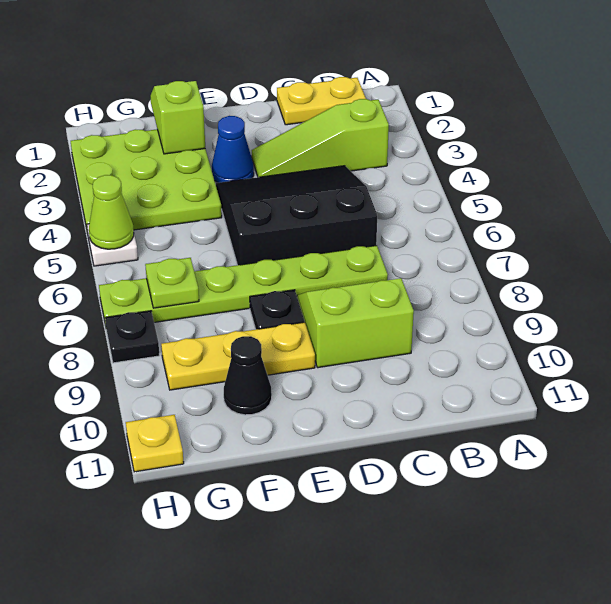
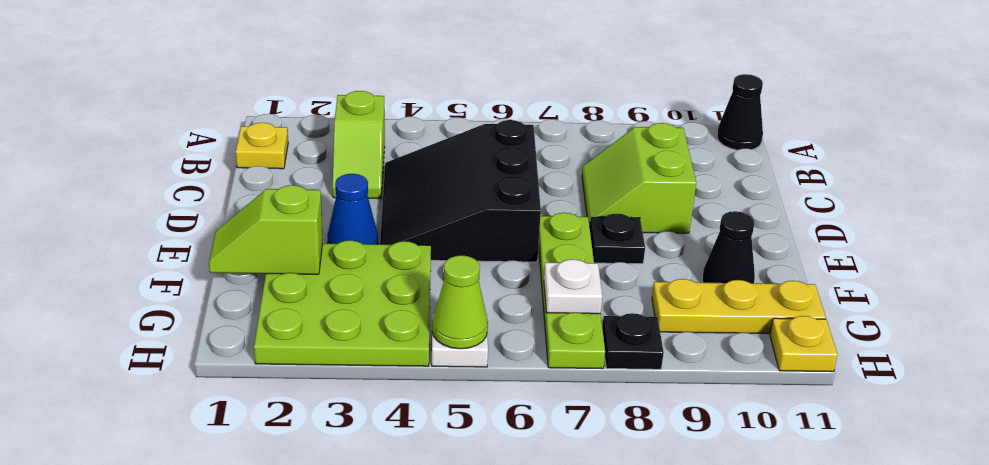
none -> black 1x1 cone [717,74,763,150]
yellow 1x2 plate [277,77,366,125] -> yellow 1x1 plate [236,123,288,169]
lime 1x3 slope [252,99,389,177] -> lime 1x2 slope [333,91,385,198]
lime 1x6 plate [99,245,388,325] -> lime 1x4 plate [539,213,605,369]
yellow 1x3 plate [161,322,315,390] -> yellow 1x3 plate turned to [652,279,826,334]
lime 1x1 plate [145,258,199,308] -> white 1x1 plate [544,259,602,314]

